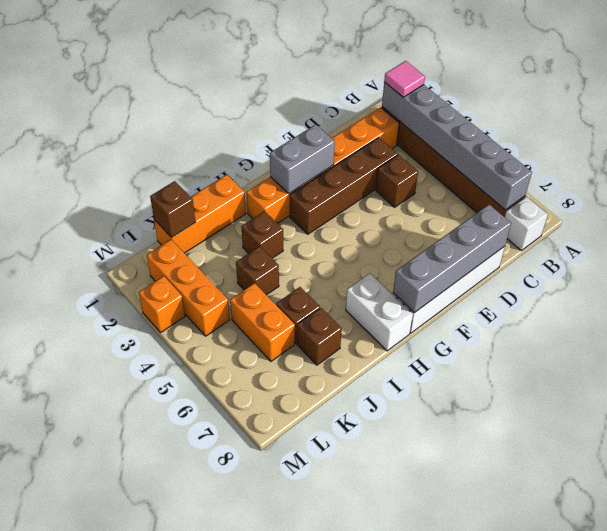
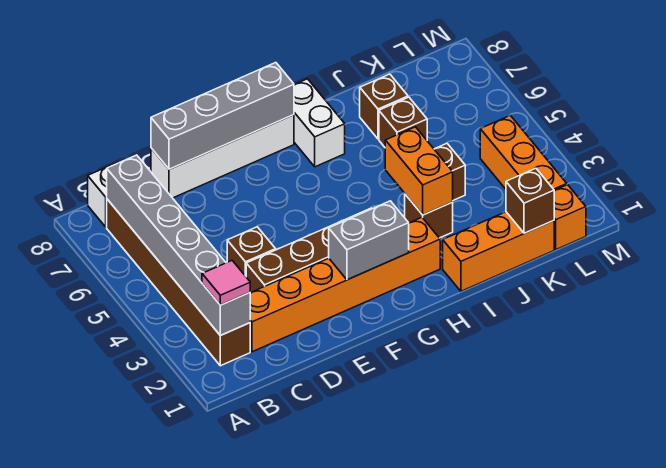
orange 1x2 brick [230,283,295,361] -> orange 1x2 brick moved to [385,127,453,215]
orange 1x1 brick [139,276,185,332] -> orange 1x1 brick moved to [554,185,586,249]

